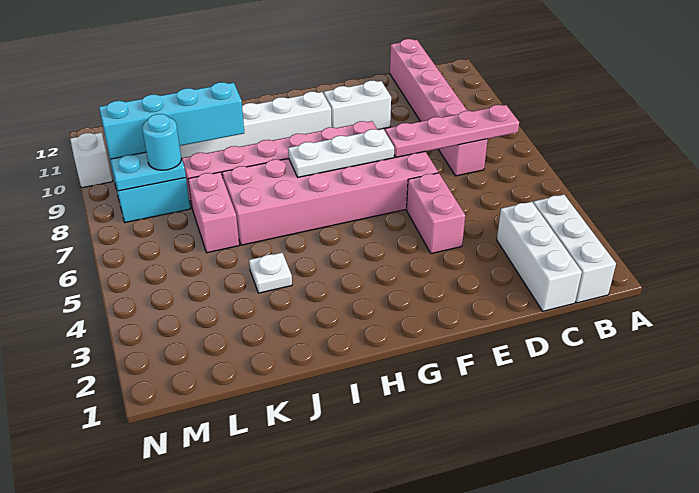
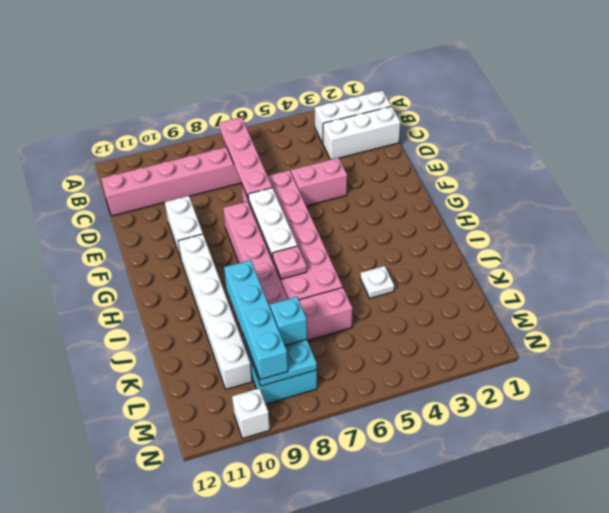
none -> pink 1x1 plate [273,246,307,279]
cyan 1x1 round brick [142,114,181,170] -> cyan 1x1 brick [270,297,307,346]

